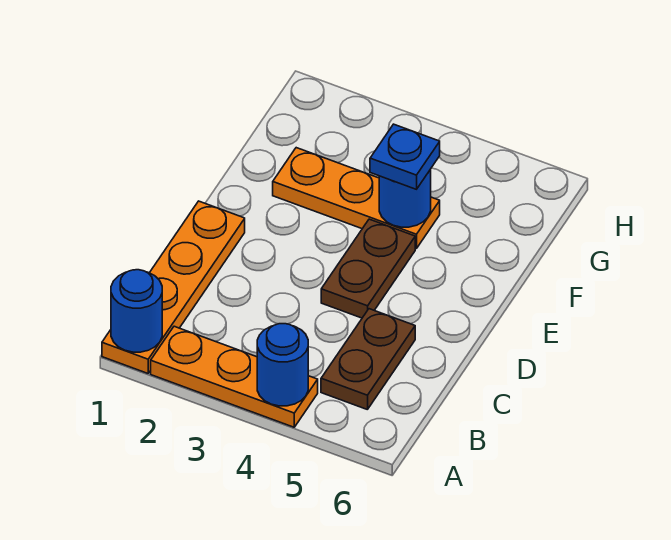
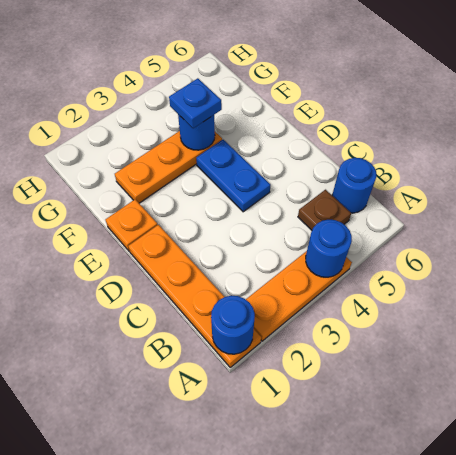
brown 1x2 plate [321,309,415,410] -> brown 1x1 plate [298,190,351,230]
none -> blue 1x1 round brick [332,158,376,213]
brown 1x2 plate [321,219,415,318] -> blue 1x2 plate [196,140,271,212]
none -> orange 1x1 plate [105,199,158,251]

